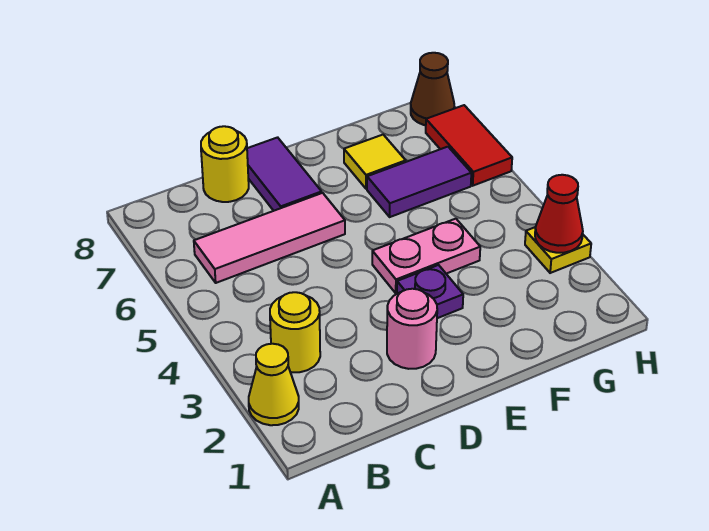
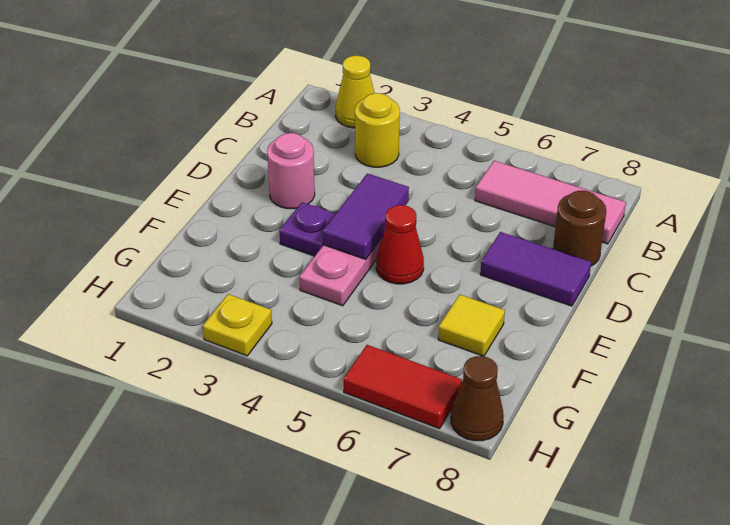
pink 1x3 tile [194,193,345,283] -> pink 1x3 tile turned to [475,161,626,244]
yellow 1x1 round brick [201,126,249,202] -> brown 1x1 round brick [553,191,606,266]
purple 1x2 tile [367,147,471,217] -> purple 1x2 tile moved to [323,173,409,259]
red 1x1 cone [535,175,583,253] -> red 1x1 cone moved to [376,205,424,284]

